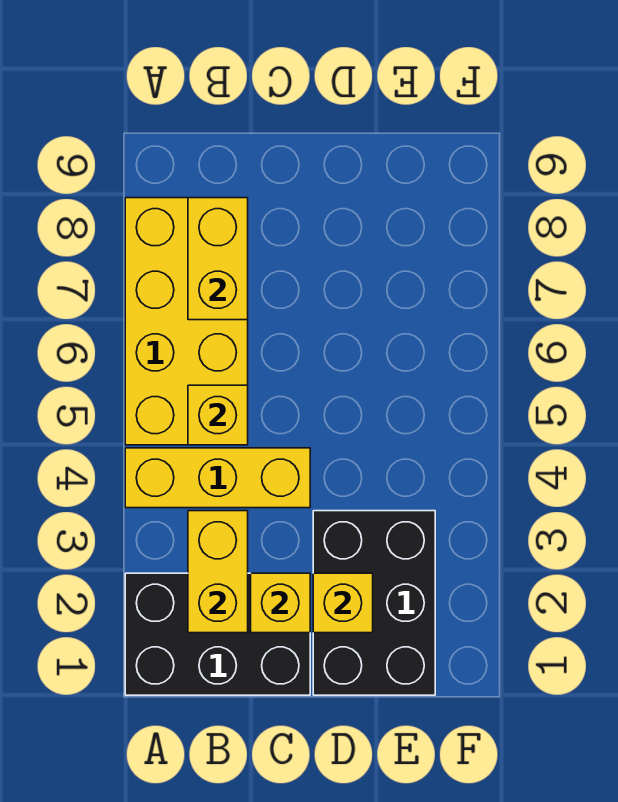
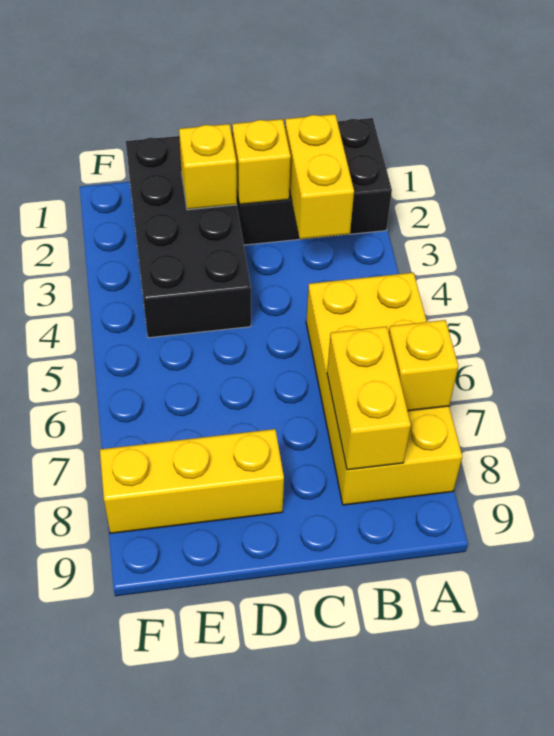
yellow 1x3 brick [125,448,310,508] -> yellow 1x3 brick moved to [100,429,284,533]
yellow 1x1 brick [188,385,248,445] -> yellow 1x1 brick moved to [389,320,458,411]
black 2x3 brick [313,511,435,695] -> black 2x4 brick [126,136,251,338]

